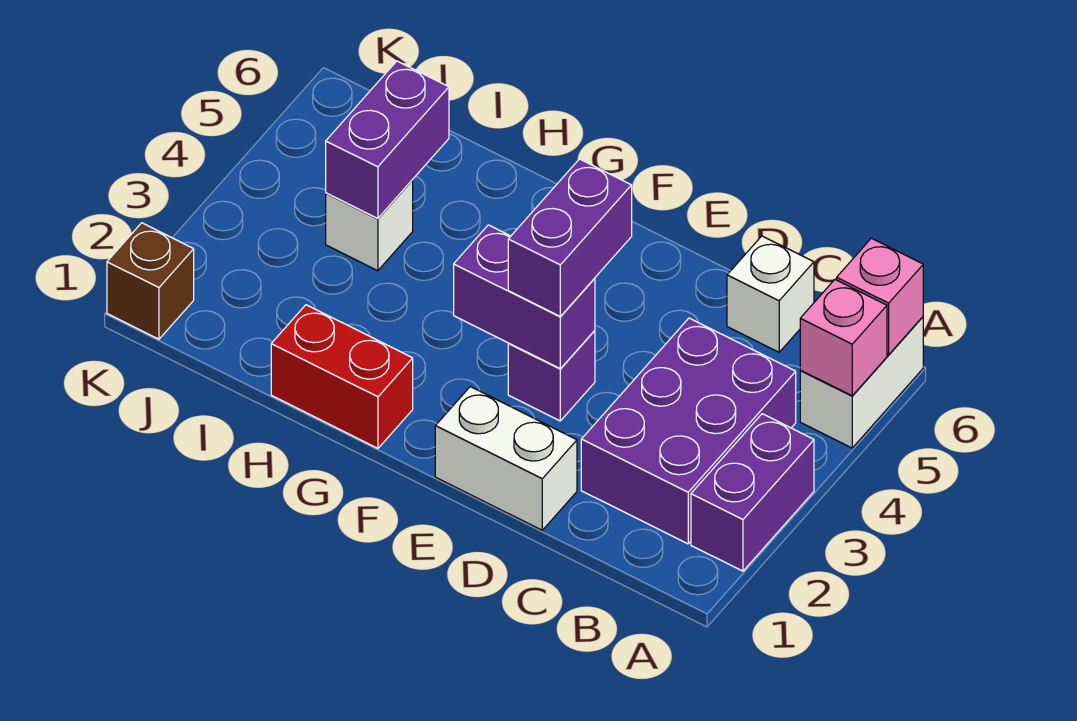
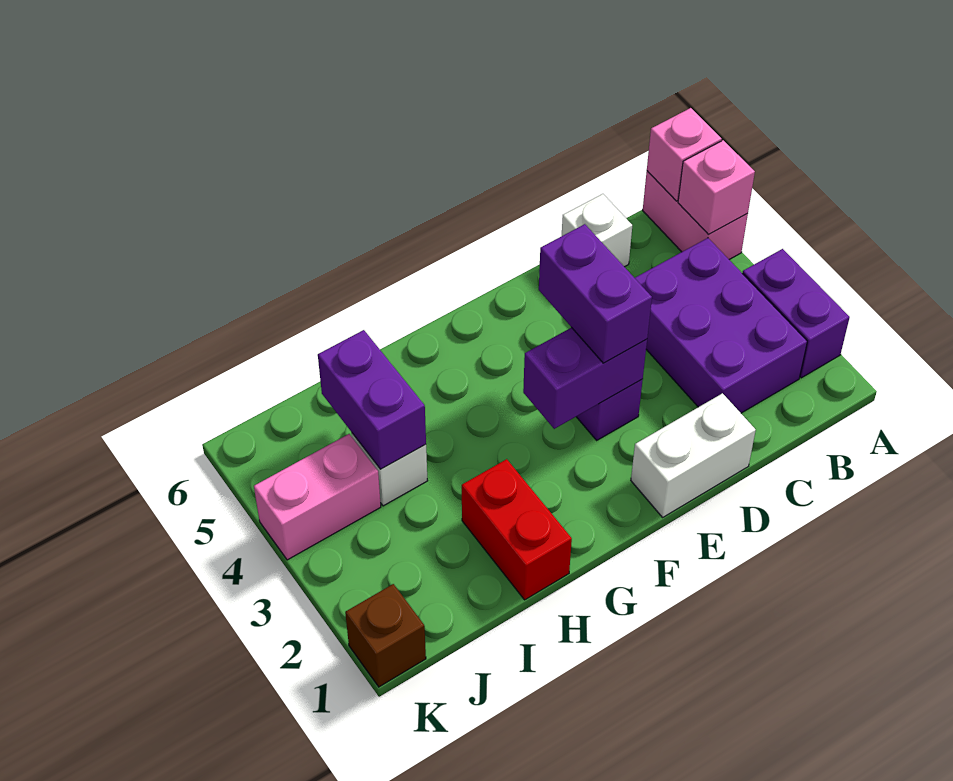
white 1x2 brick [800,317,923,448] -> pink 1x2 brick [643,171,748,259]
red 1x2 brick [271,305,413,448] -> red 1x2 brick turned to [462,459,572,600]
none -> pink 1x2 brick [254,434,381,560]

